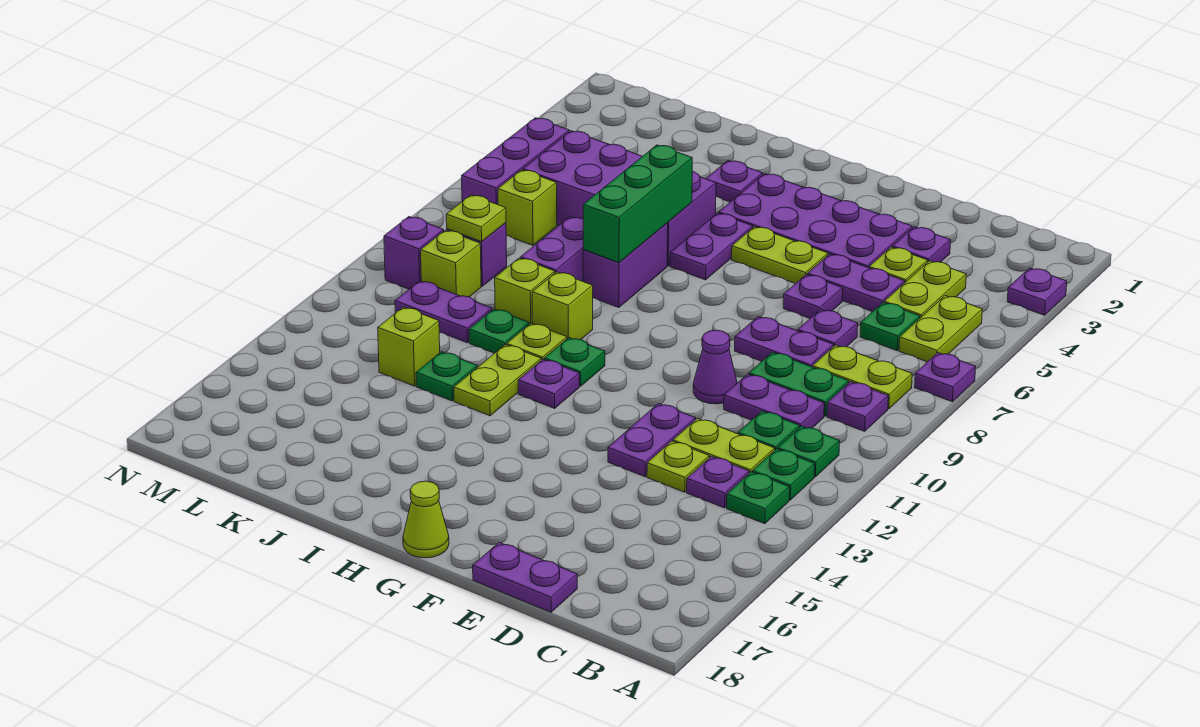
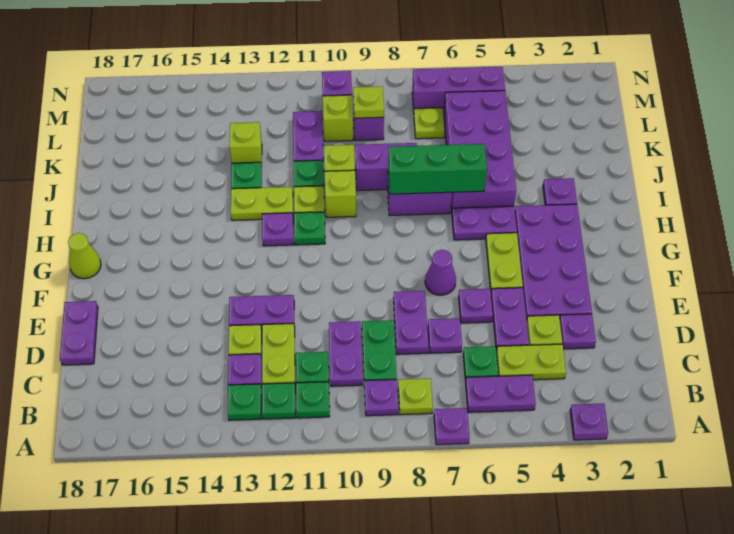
lime 1x2 plate [899,296,982,362] -> purple 1x2 plate [465,375,536,412]
lime 1x2 plate [812,345,912,409] -> lime 1x1 plate [398,379,433,415]
purple 1x1 cone [693,330,737,404] -> purple 1x1 cone moved to [425,250,456,295]
lime 1x1 brick [498,170,557,245] -> lime 1x1 plate [414,108,445,139]

